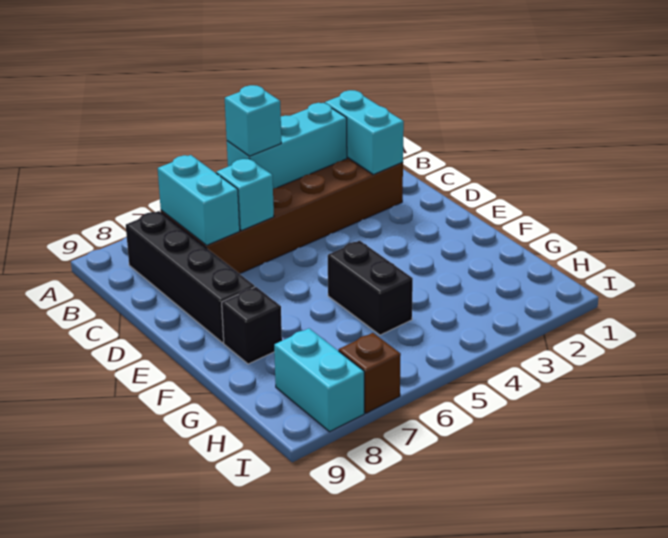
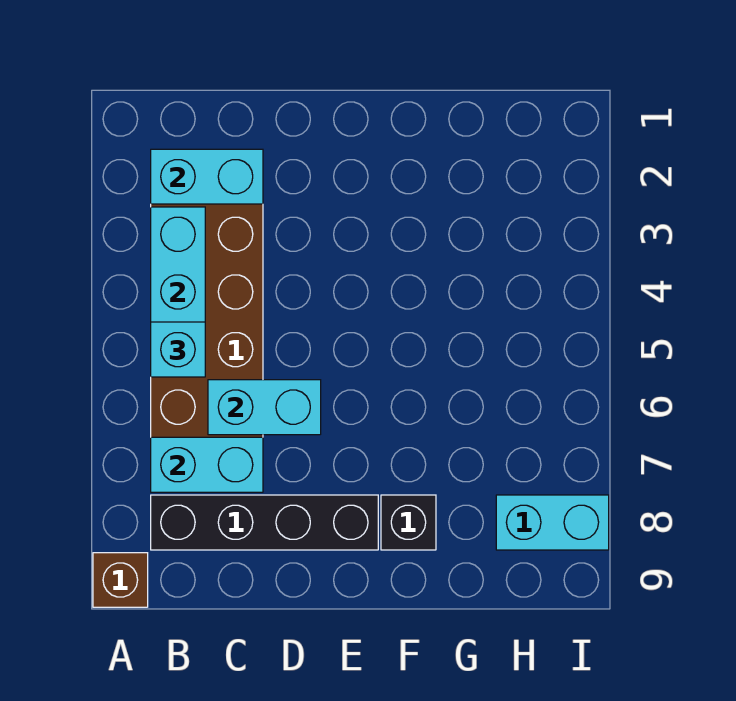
cyan 1x1 brick [216,159,274,231] -> cyan 1x2 brick [208,380,321,435]
black 1x2 brick [328,241,413,335] -> none
brown 1x1 brick [339,333,401,413] -> brown 1x1 brick moved to [93,553,148,607]

